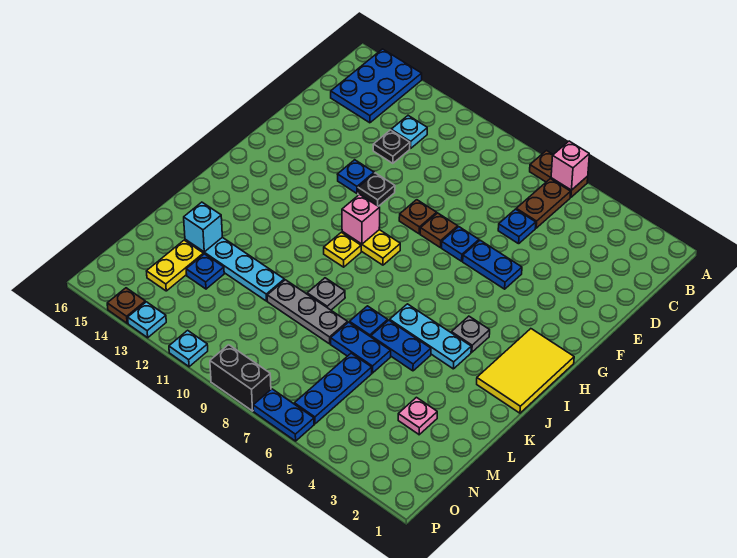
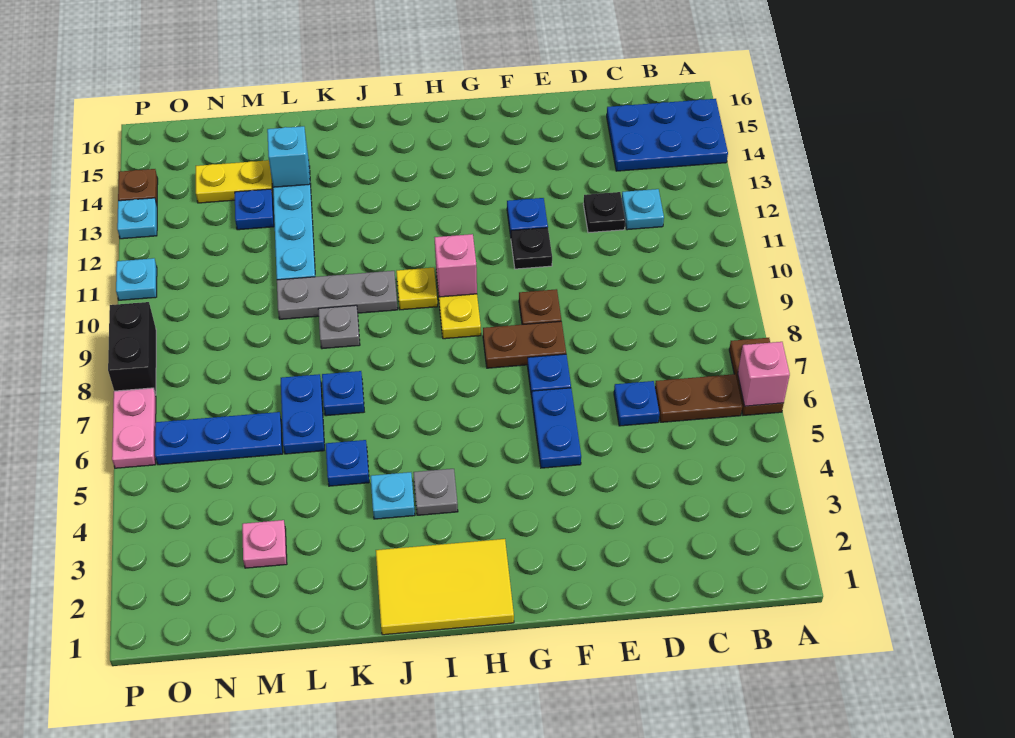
brown 1x1 plate [420,213,458,247] -> brown 1x2 plate [483,321,566,368]
cyan 1x3 plate [390,304,471,369] -> cyan 1x1 plate [371,472,415,519]
blue 1x2 plate [371,320,431,371] -> blue 1x1 plate [326,440,369,486]
grey 1x3 plate [267,280,348,344] -> grey 1x3 plate turned to [277,271,398,319]
blue 1x2 plate [253,389,314,441] -> pink 1x2 plate [112,388,156,468]

